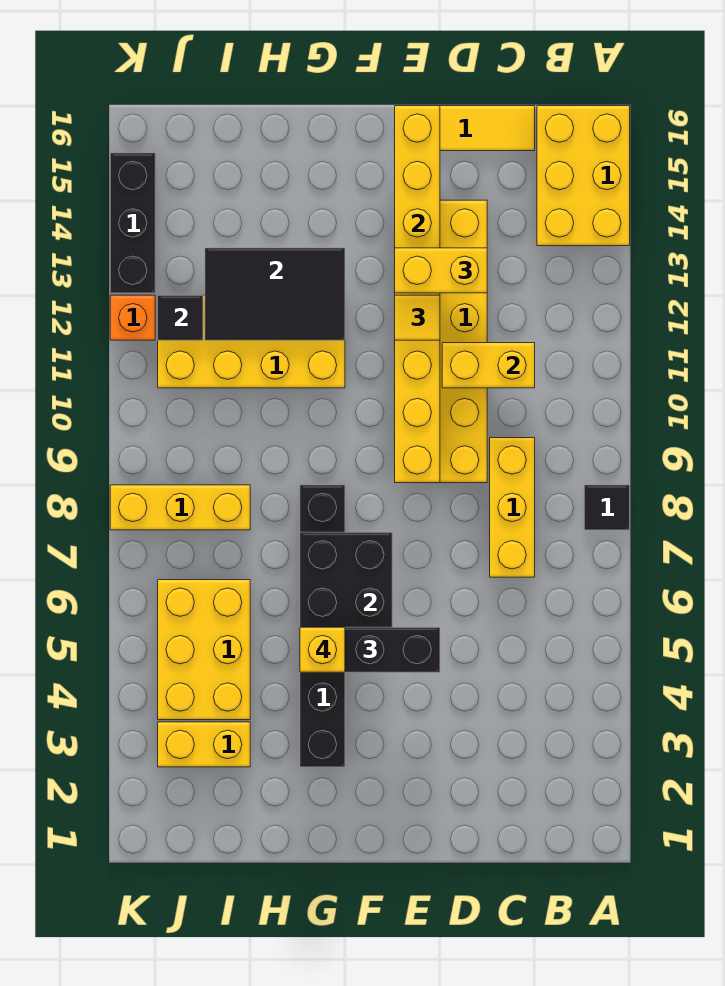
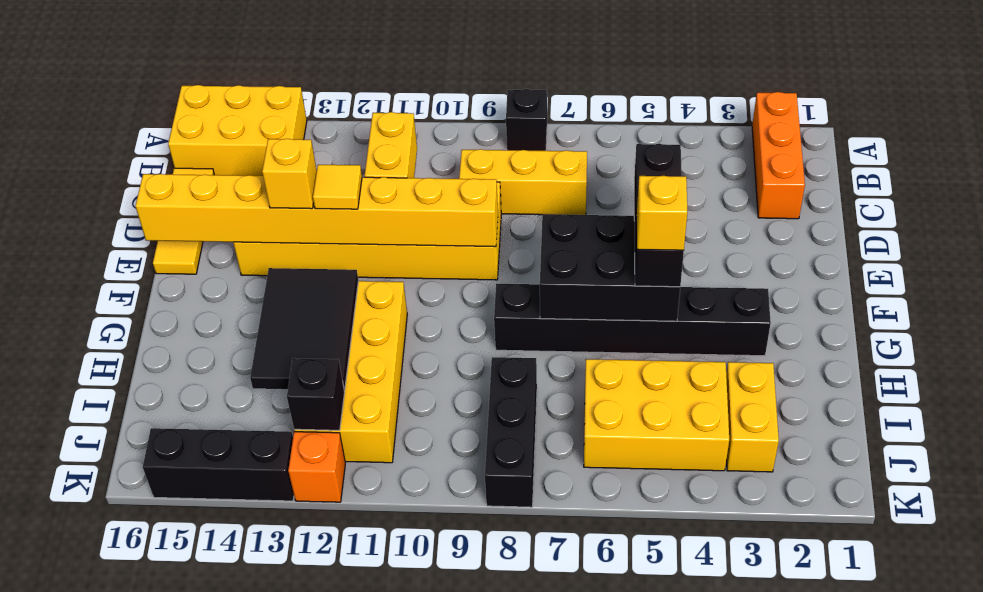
none -> orange 1x3 brick [752,92,805,219]
black 1x1 tile [584,485,630,530] -> black 1x1 brick [506,89,547,151]
yellow 1x2 brick [395,248,487,293] -> yellow 1x1 brick [262,139,317,209]
yellow 1x3 brick [110,485,250,530] -> black 1x3 brick [485,357,537,507]
black 1x1 tile [158,295,203,340] -> black 1x1 brick [287,358,345,430]

